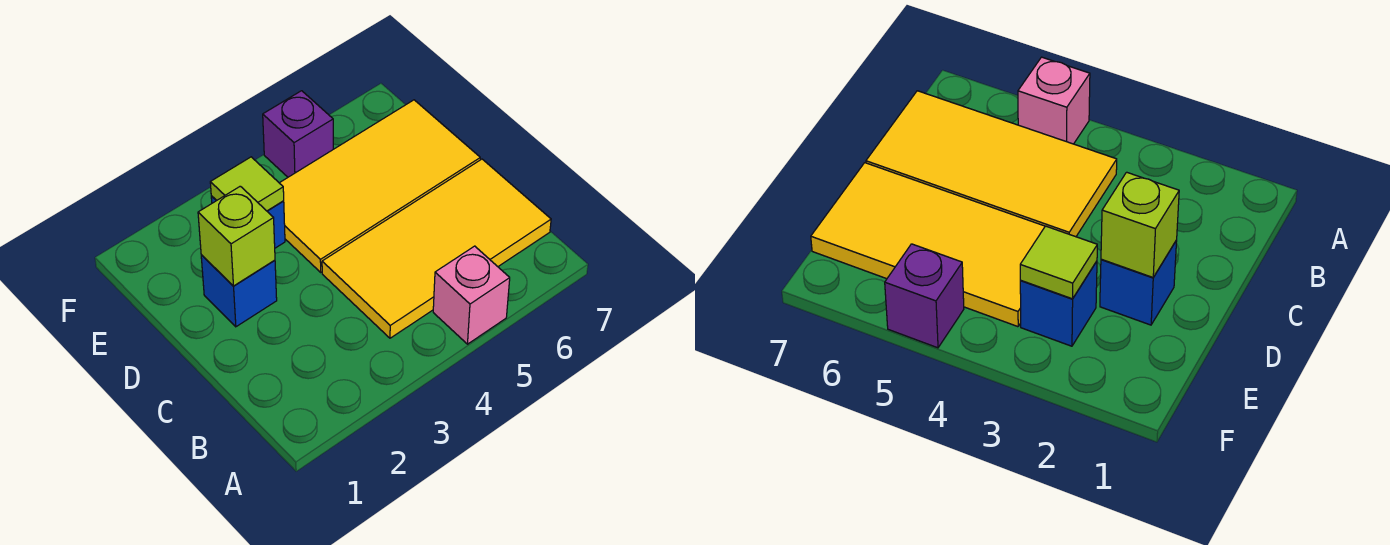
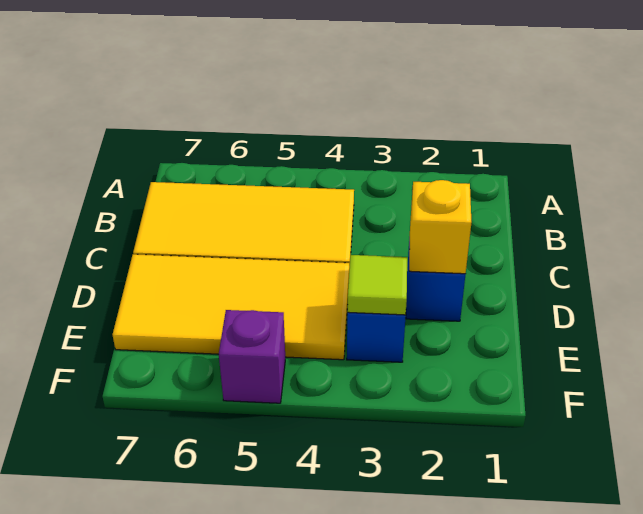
pink 1x1 brick [433,246,510,344] -> none
lime 1x1 brick [198,186,275,286] -> yellow 1x1 brick [409,180,472,274]

